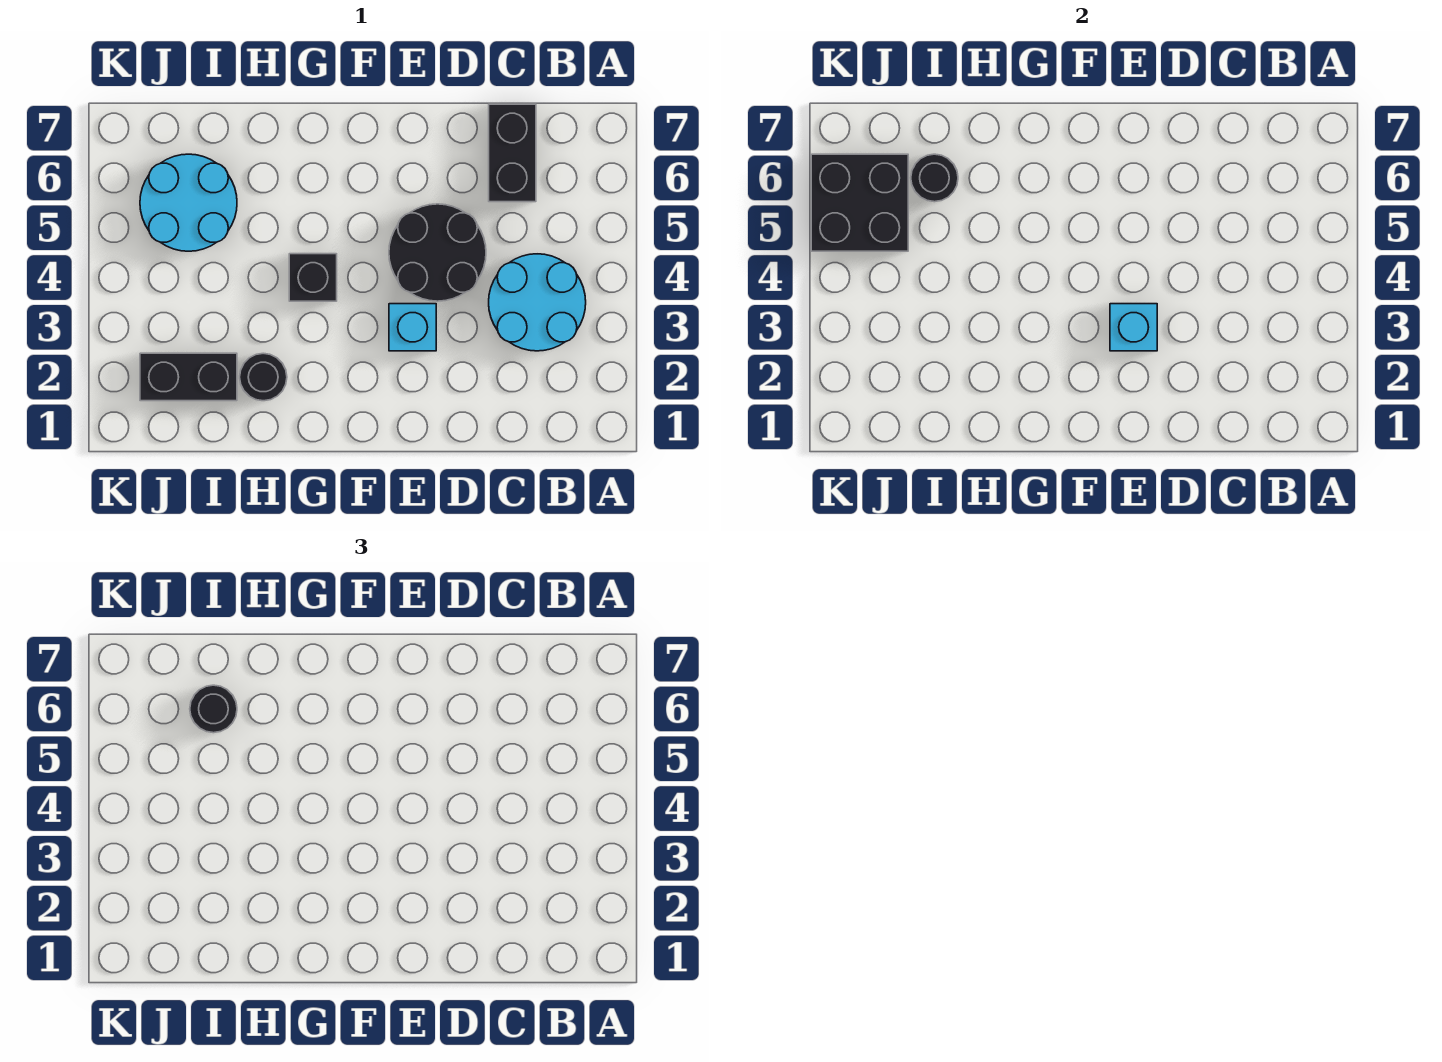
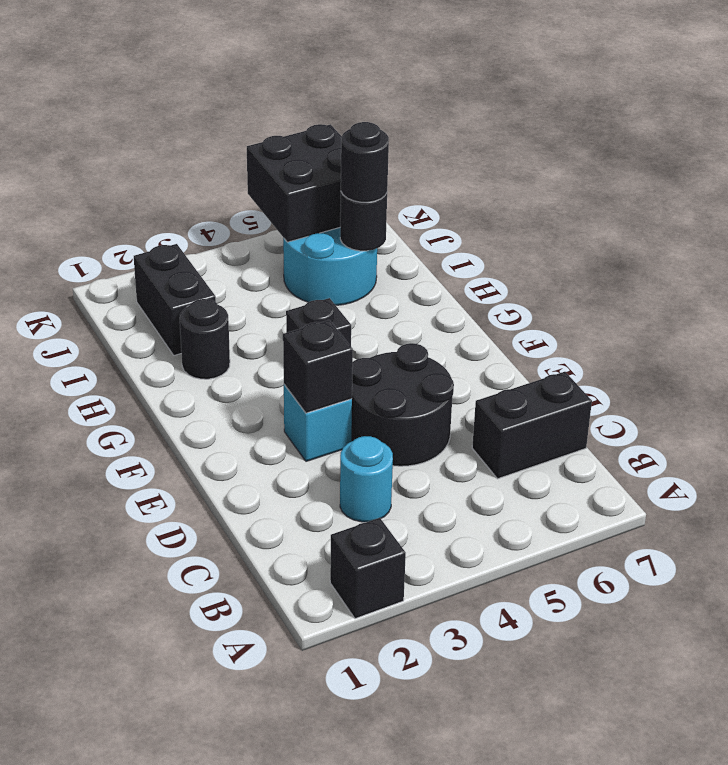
none -> black 1x1 brick [330,518,406,619]
cyan 2x2 round brick [489,254,586,351] -> cyan 1x1 round brick [340,436,393,522]
cyan 1x1 brick [1110,304,1157,351] -> black 1x1 brick [283,320,353,413]

